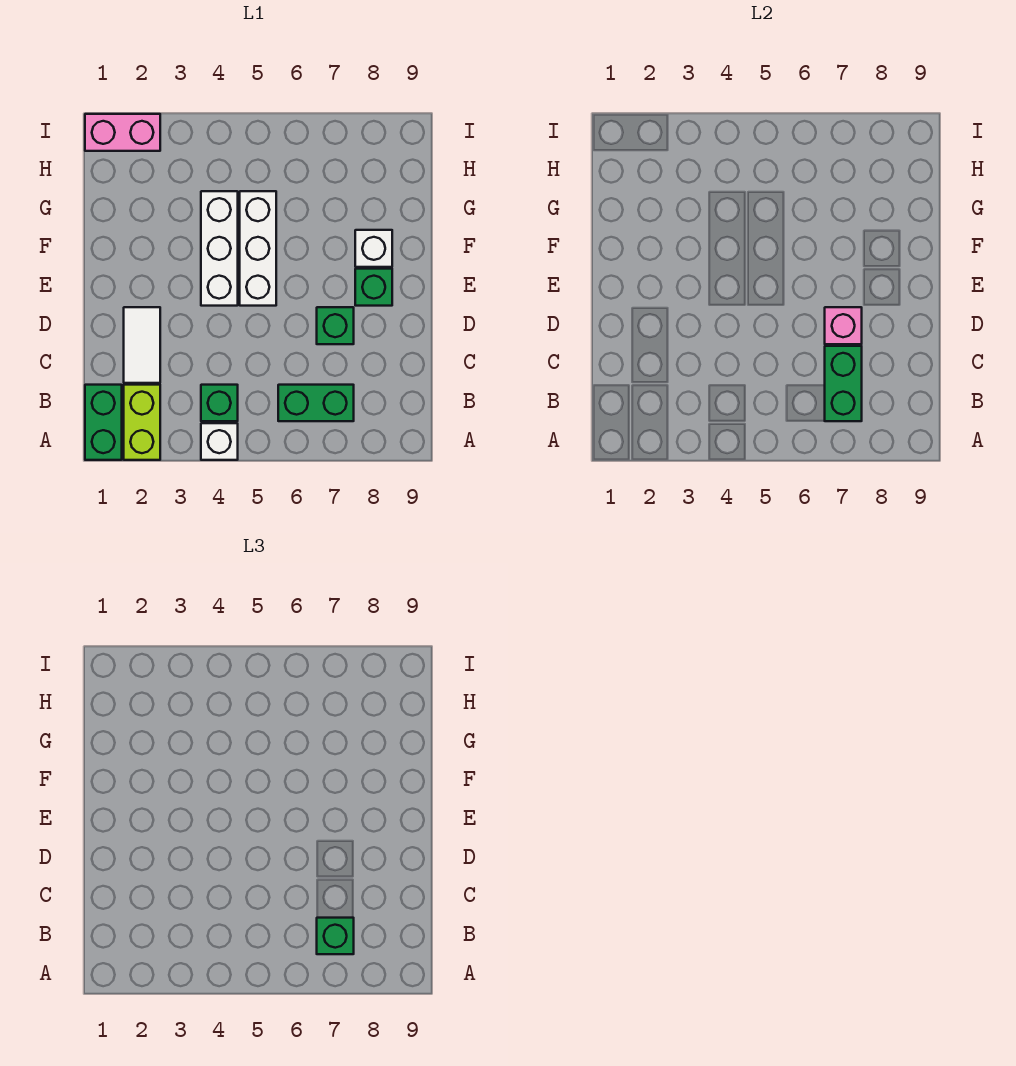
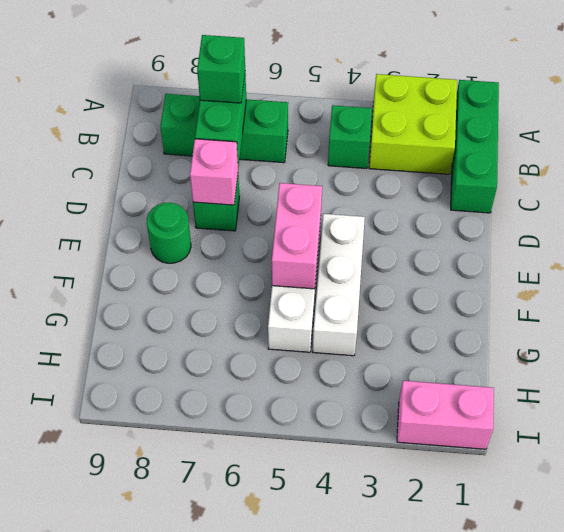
green 1x2 brick [85,385,122,460] -> green 1x3 brick [451,80,499,213]
lime 1x2 brick [124,385,160,460] -> lime 2x2 brick [369,74,457,174]
white 1x1 brick [201,423,238,460] -> none
green 1x2 brick [278,385,354,421] -> green 1x3 brick [160,94,288,163]
white 1x2 tile [124,307,160,383] -> none
none -> pink 1x2 brick [272,183,322,289]
green 1x1 brick [355,269,392,306] -> green 1x1 round brick [147,203,191,263]
white 1x1 brick [355,230,392,267] -> none

